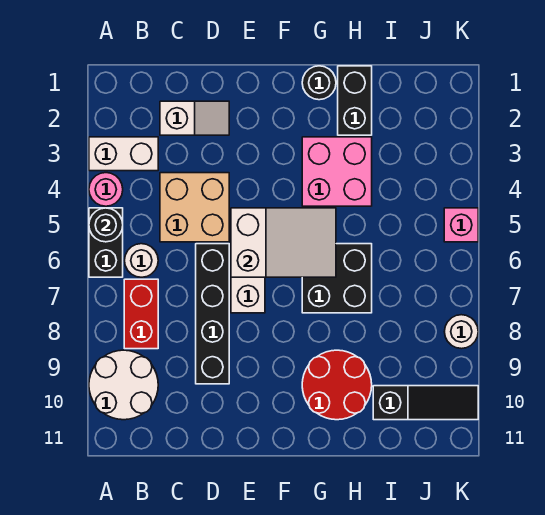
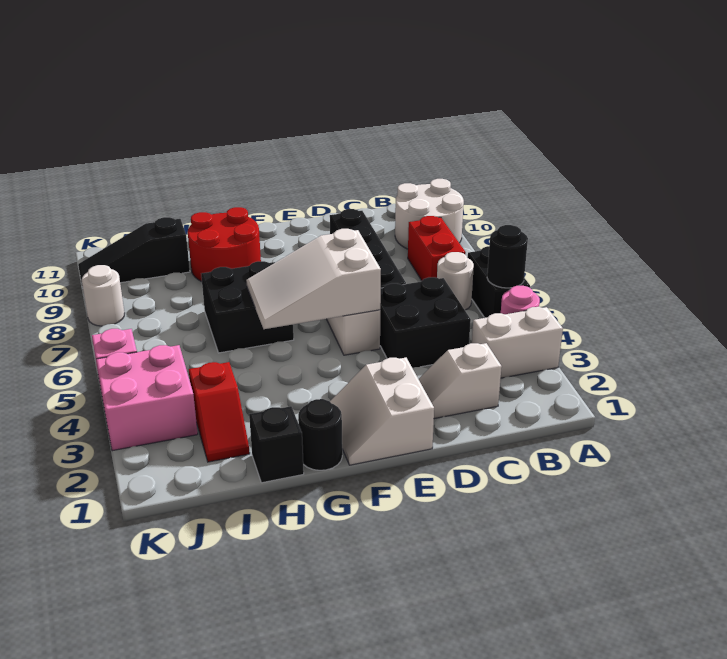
tan 2x2 brick [160,173,229,242] -> black 2x2 brick [380,277,471,368]
none -> white 2x2 slope [330,358,434,465]
pink 2x2 brick [302,137,372,206] -> pink 2x2 brick moved to [96,345,198,451]
black 1x2 brick [338,66,372,135] -> black 1x1 brick [249,406,304,483]
none -> red 1x2 slope [189,362,250,462]

